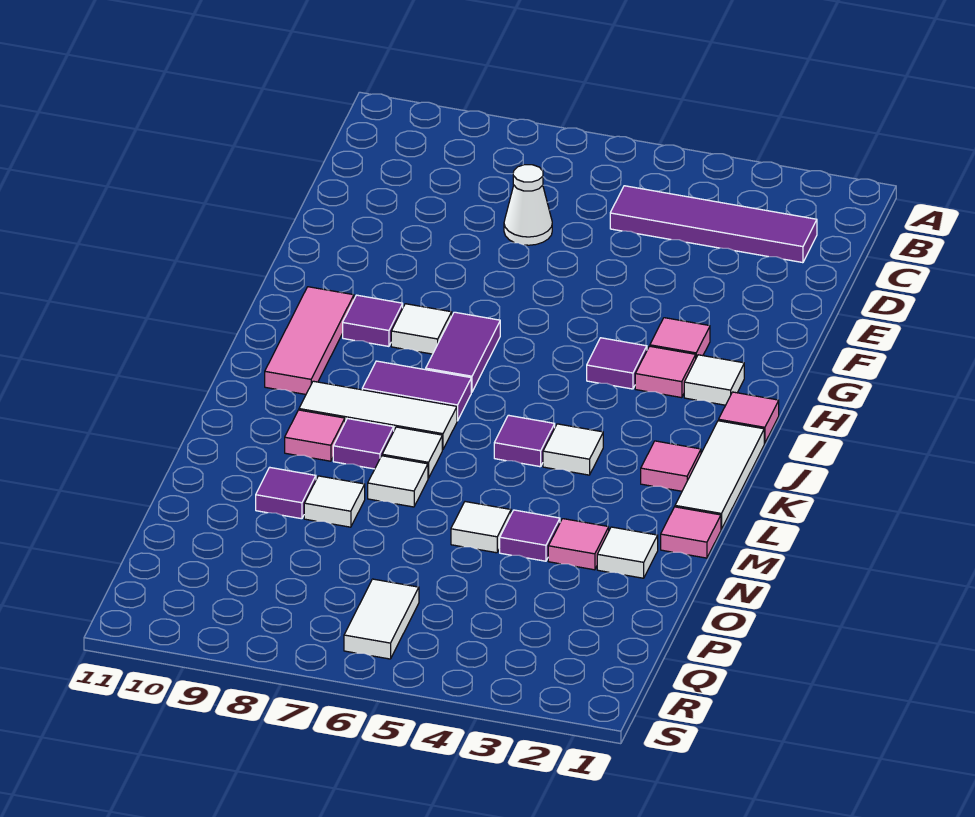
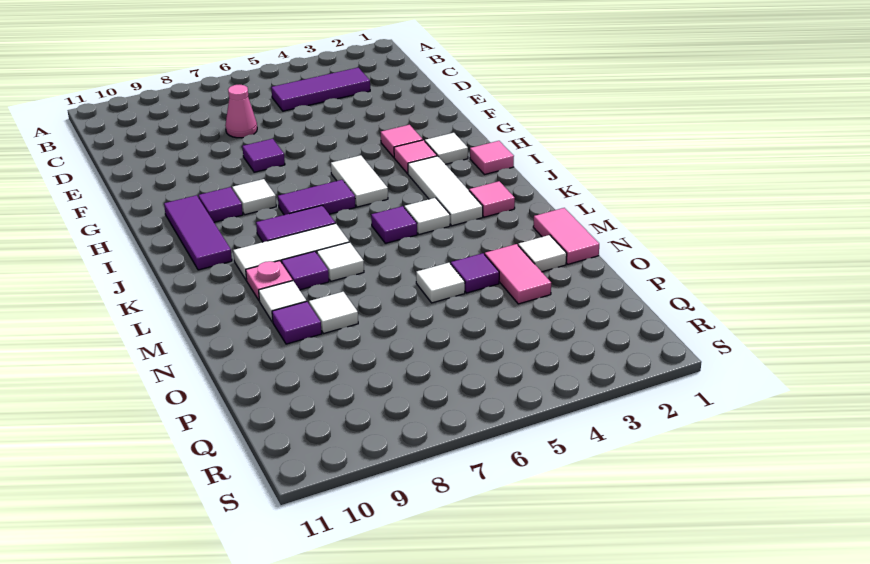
purple 1x4 tile [610,186,817,263] -> purple 1x3 tile [271,68,370,111]
white 1x1 cone [504,165,552,245] -> pink 1x1 cone [225,85,257,138]
purple 1x1 tile [587,338,647,389] -> purple 1x1 tile moved to [242,139,285,172]
purple 1x2 tile [426,312,500,392] -> purple 1x2 tile turned to [278,180,356,215]
pink 1x3 tile [265,287,354,394] -> purple 1x3 tile [164,195,232,270]
white 1x3 tile [675,421,764,529] -> white 1x3 tile moved to [408,156,483,226]
pink 1x1 tile [285,410,345,461] -> pink 1x1 plate [246,261,293,300]
pink 1x1 tile [661,507,721,558] -> pink 1x2 tile [533,208,599,264]
white 1x1 tile [368,456,428,507] -> white 1x1 tile moved to [259,281,307,322]
pink 1x1 tile [548,519,609,570] -> pink 1x2 tile [485,244,551,304]
white 1x2 tile [344,579,419,659] -> white 1x2 tile moved to [331,155,388,207]

